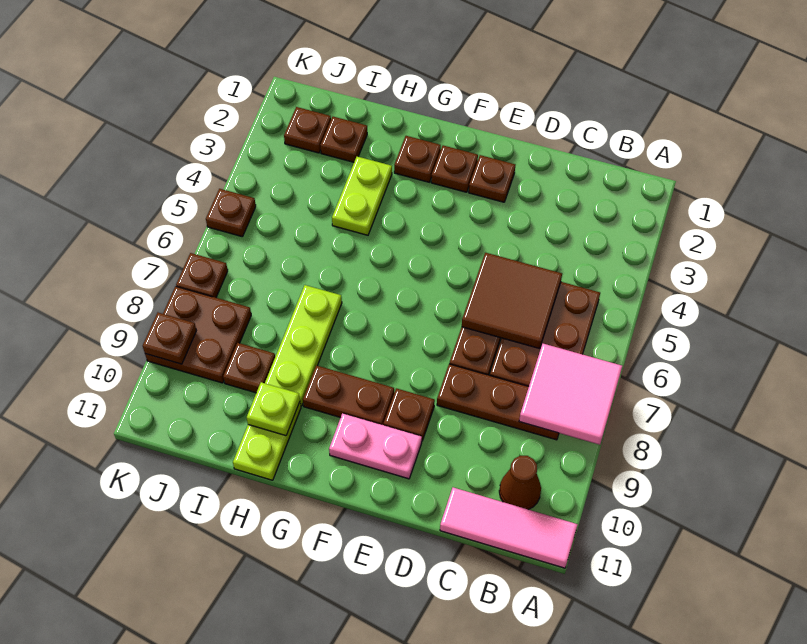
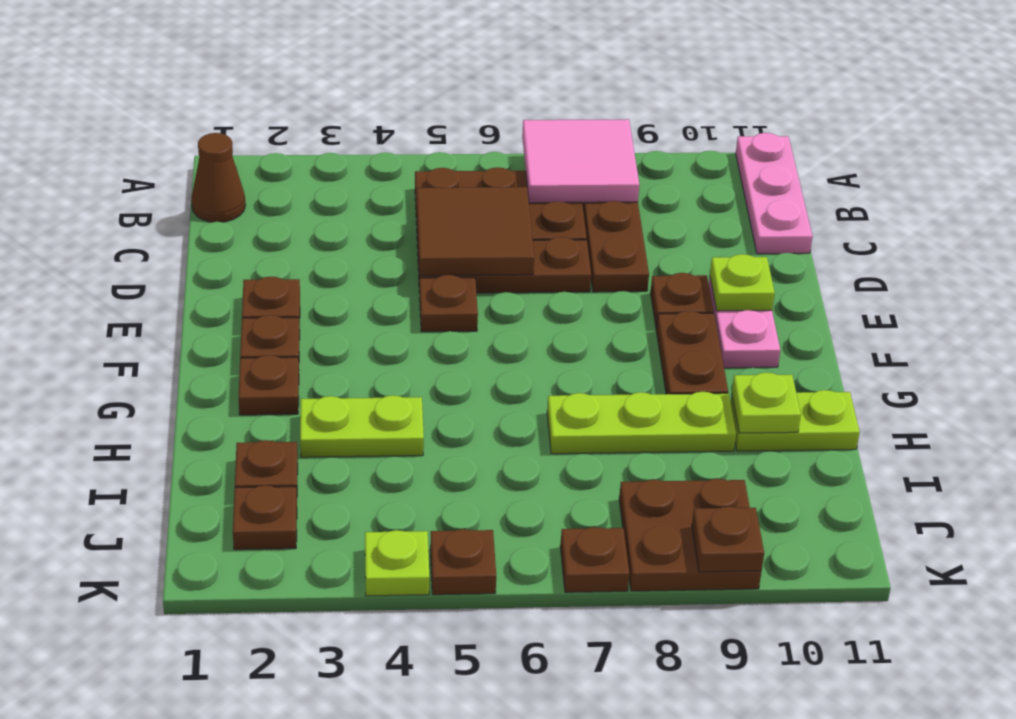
pink 1x3 tile [440,487,578,568] -> pink 1x3 plate [736,133,813,254]
brown 1x1 cone [499,456,541,510] -> brown 1x1 cone moved to [191,133,246,222]
none -> lime 1x1 plate [710,254,775,311]
brown 1x1 plate [223,343,275,393] -> brown 1x1 plate moved to [419,275,478,332]
none -> lime 1x1 plate [365,530,430,596]

